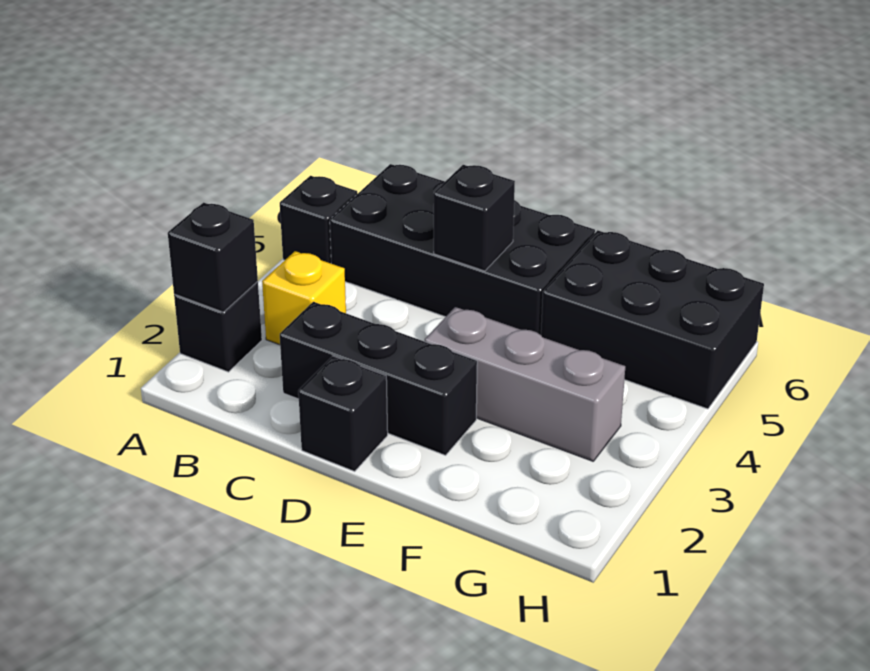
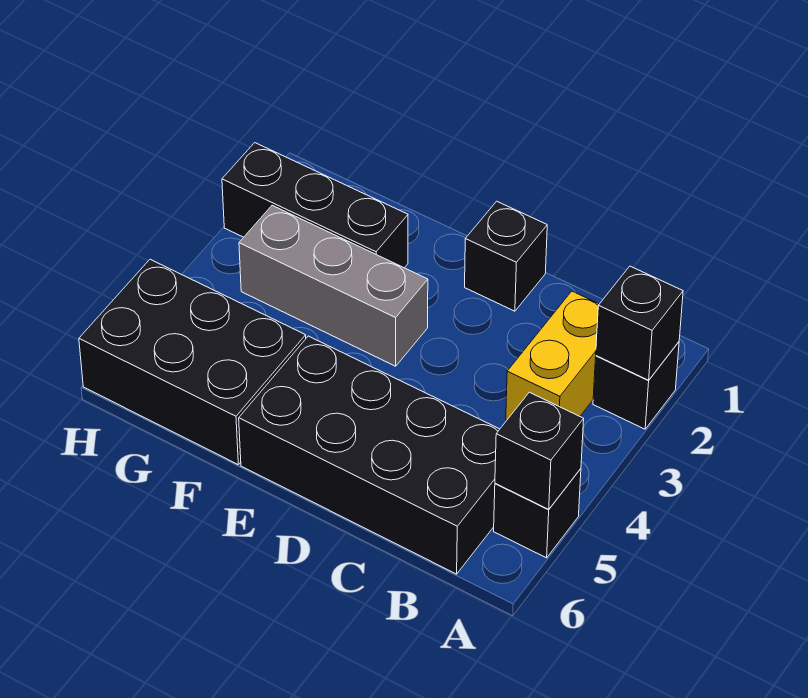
yellow 1x1 brick [262,251,346,345] -> yellow 1x2 brick [506,291,599,420]
black 1x3 brick [280,302,477,455] -> black 1x3 brick moved to [222,143,408,268]
black 1x1 brick [434,165,515,271] -> black 1x1 brick moved to [495,392,584,509]

